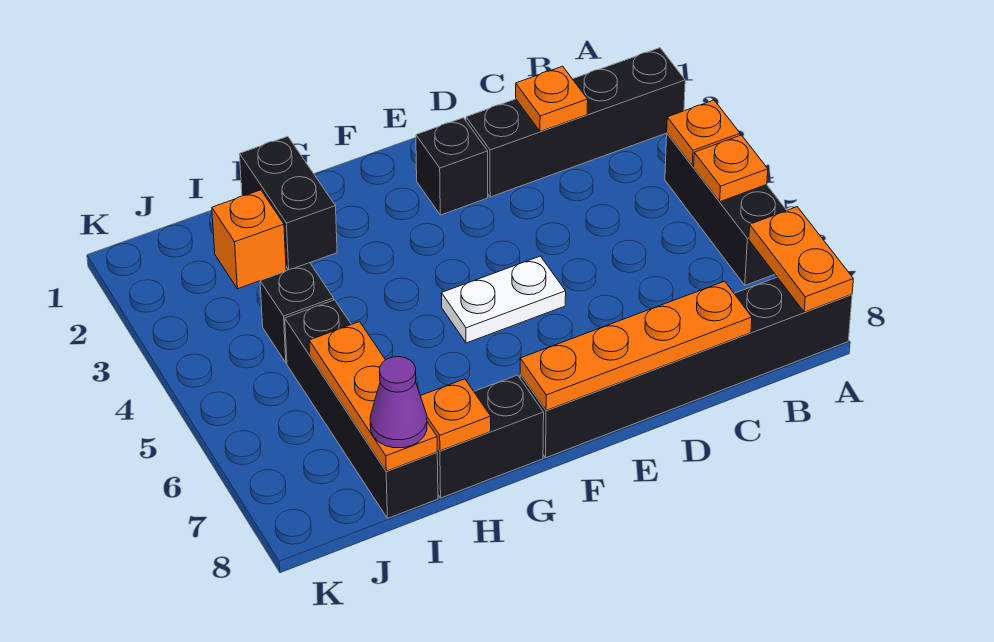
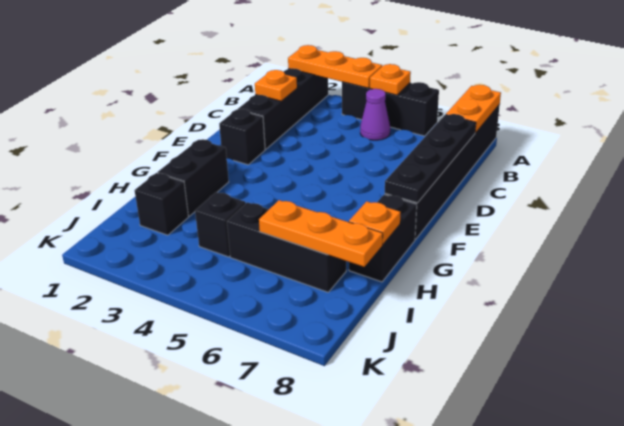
orange 1x1 plate [667,100,740,166] -> orange 1x3 plate [288,45,382,88]
orange 1x2 plate [749,207,853,312] -> orange 1x2 plate turned to [446,85,501,133]
orange 1x4 plate [520,281,752,410] -> black 1x4 plate [385,114,476,203]
white 1x2 plate [441,256,566,343] -> none
black 1x2 brick [240,136,337,270] -> black 1x2 brick turned to [157,139,229,216]
orange 1x1 brick [212,190,286,289] -> black 1x1 brick [134,173,188,235]
black 1x4 brick [285,300,438,518] -> black 1x3 brick [227,202,346,292]
purple 1x1 cone [370,357,427,448] -> purple 1x1 cone moved to [360,89,390,140]

